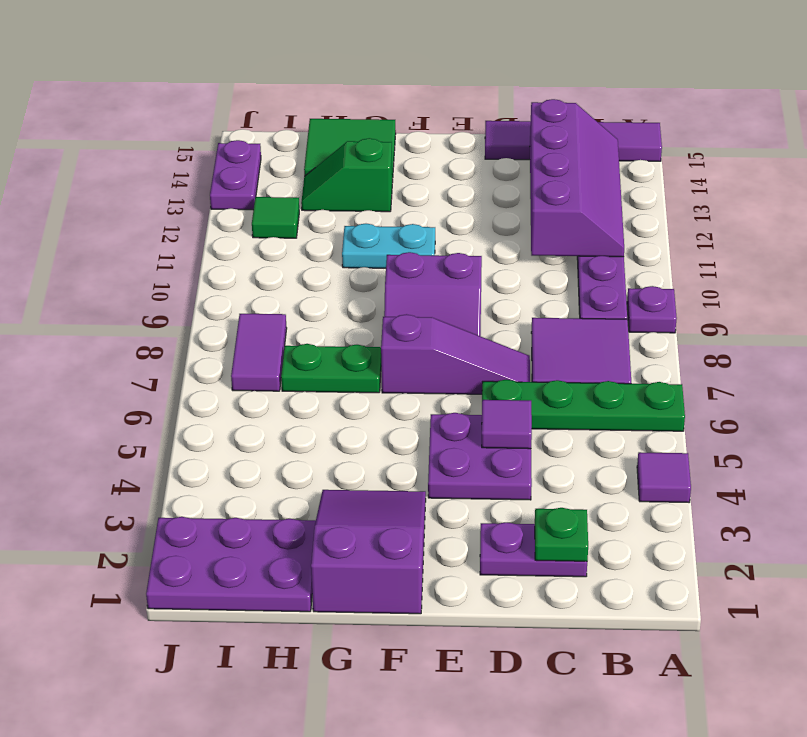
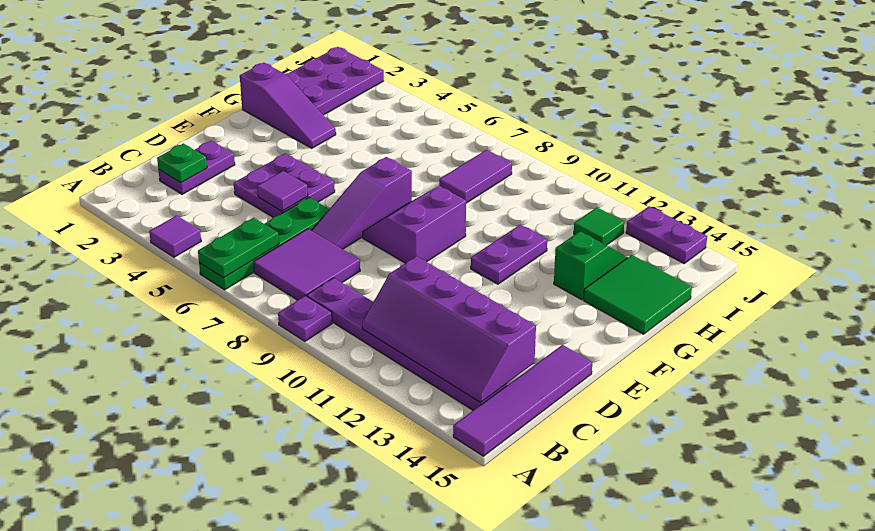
purple 2x3 slope [311,490,426,614] -> purple 1x3 slope [240,63,336,148]
cyan 1x2 plate [342,224,435,268] -> purple 1x2 plate [471,225,547,284]
green 1x2 plate [281,344,381,393] -> green 1x2 plate moved to [198,218,279,278]
purple 1x2 tile [231,314,287,391] -> purple 1x2 tile turned to [439,150,512,203]

